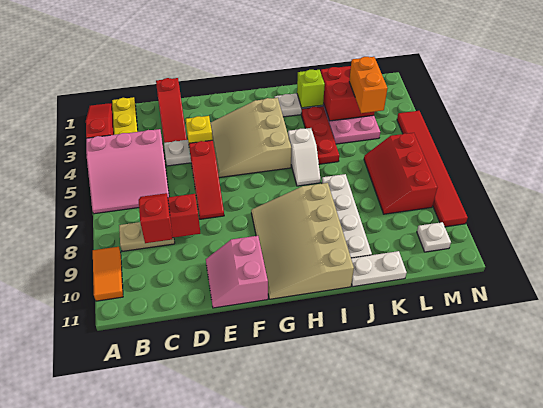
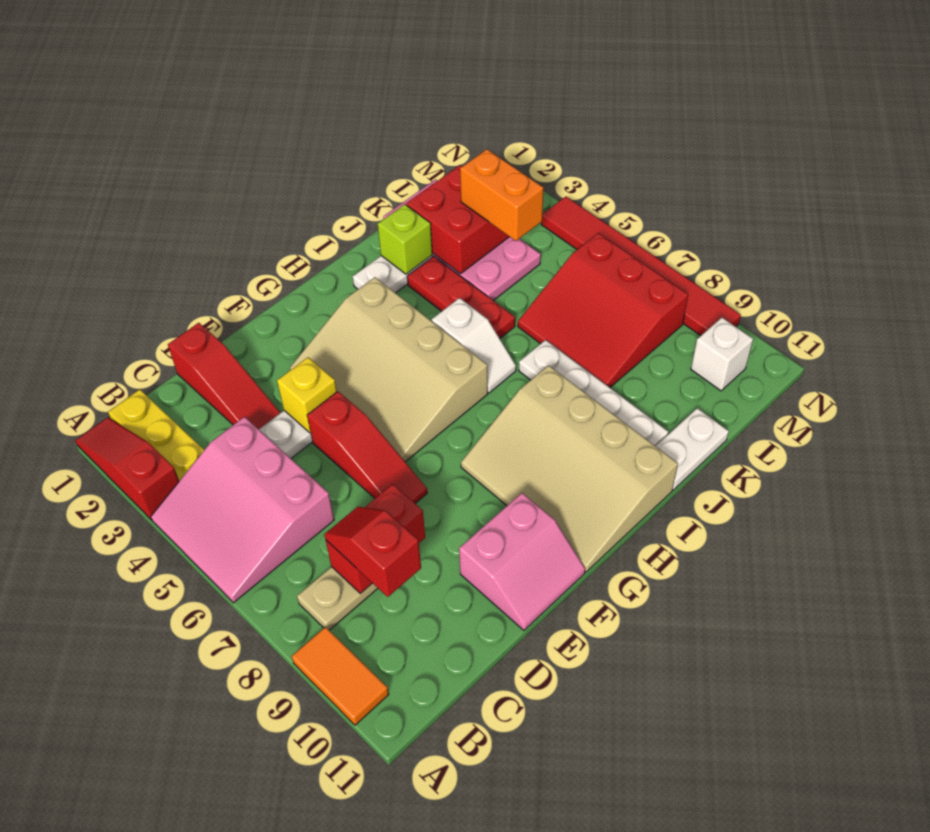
pink 3x3 slope [86,129,169,214] -> pink 3x3 slope turned to [151,417,334,603]
pink 2x2 slope [206,236,268,308] -> pink 2x2 slope turned to [459,493,585,630]
tan 3x3 slope [210,98,291,178] -> tan 3x4 slope [290,277,488,462]
red 2x3 slope [364,133,437,214] -> red 3x3 slope [518,233,688,387]
white 1x1 plate [417,222,451,252] -> white 1x1 brick [691,318,753,391]

